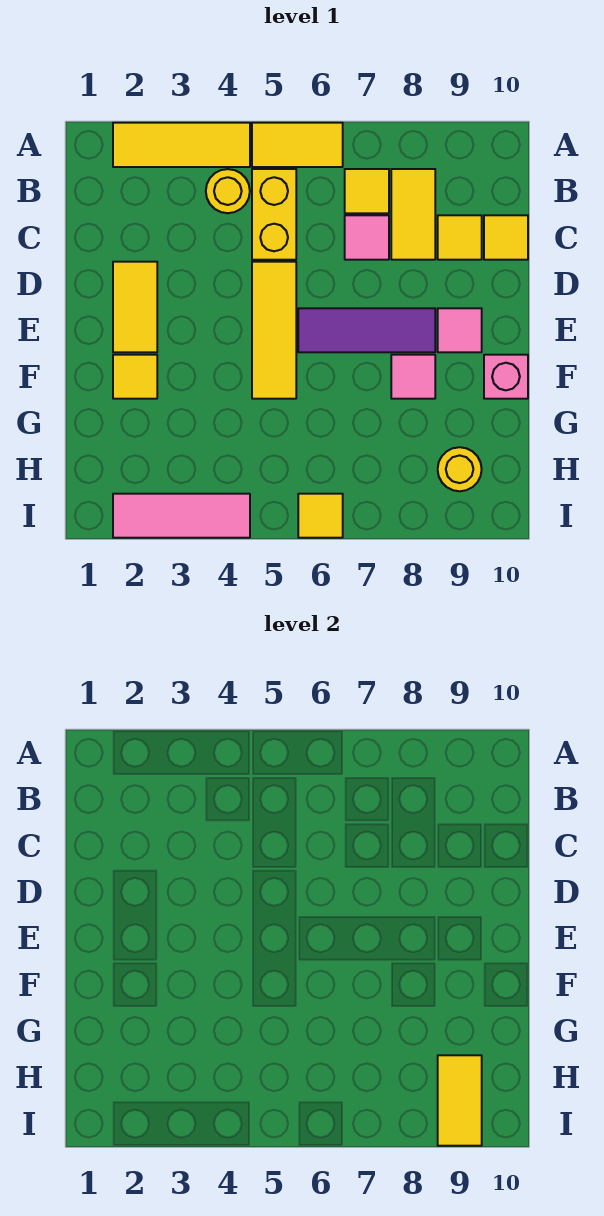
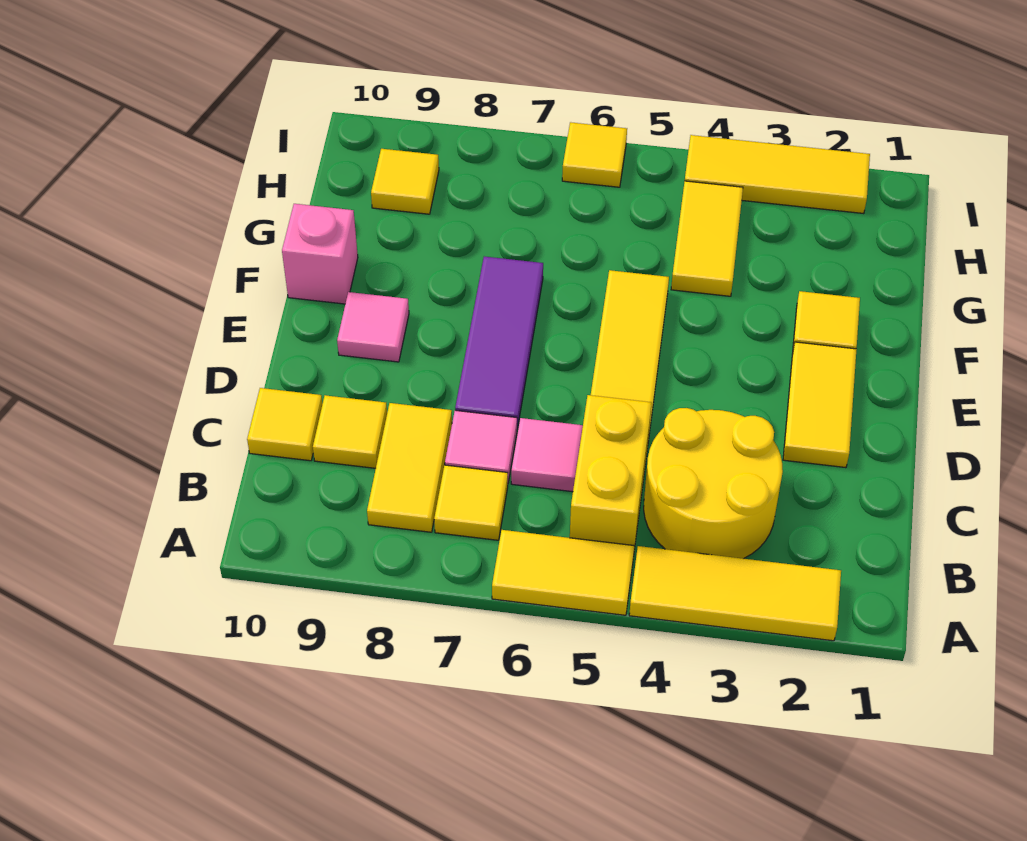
yellow 1x1 round brick [206,169,250,213] -> yellow 2x2 round brick [644,408,783,559]
purple 1x3 tile [298,308,435,352] -> purple 1x3 tile turned to [455,256,543,429]
pink 1x1 tile [391,355,435,399] -> pink 1x1 tile moved to [511,418,583,492]
yellow 1x1 round brick [438,447,482,491] -> yellow 1x1 tile [371,149,439,214]
yellow 1x2 tile [438,1055,482,1146] -> yellow 1x2 tile moved to [671,181,743,296]
pink 1x3 tile [113,494,250,538] -> yellow 1x3 tile [685,135,870,214]

